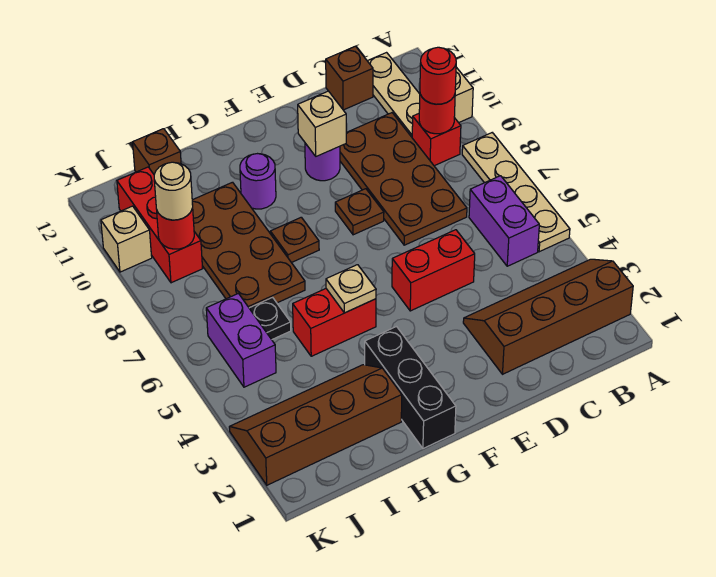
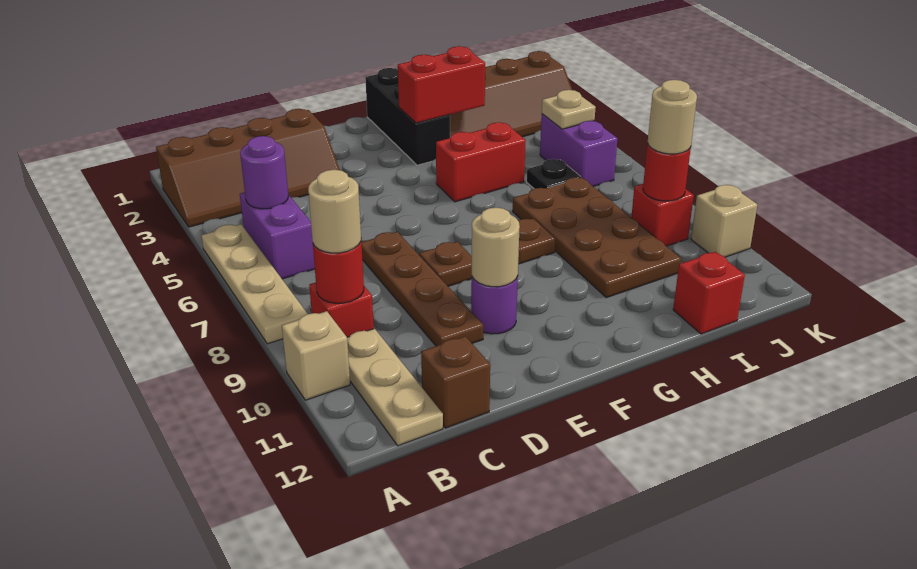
red 1x1 round brick [420,47,456,104] -> tan 1x1 round brick [308,170,361,253]
brown 2x4 plate [340,113,467,245] -> brown 1x4 plate [362,232,483,346]
red 1x2 brick [392,230,475,311] -> red 1x2 brick moved to [397,46,485,123]
tan 1x1 brick [298,91,346,156] -> tan 1x1 round brick [472,207,520,287]
tan 1x1 plate [326,265,376,313] -> tan 1x1 plate moved to [542,90,596,129]
purple 1x1 round brick [240,154,276,209] -> purple 1x1 round brick moved to [240,136,288,209]
brown 1x1 brick [133,129,181,174] -> red 1x1 brick [673,252,745,334]
red 1x3 brick [117,167,203,283] -> red 1x1 brick [631,184,694,246]

